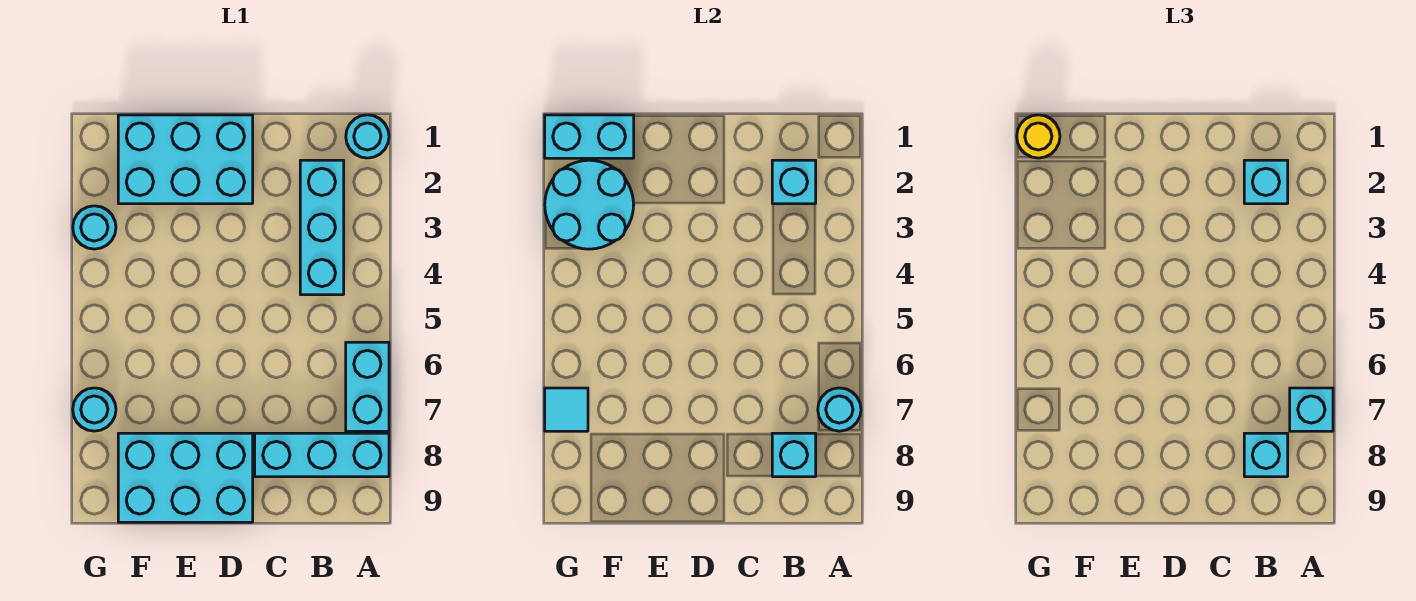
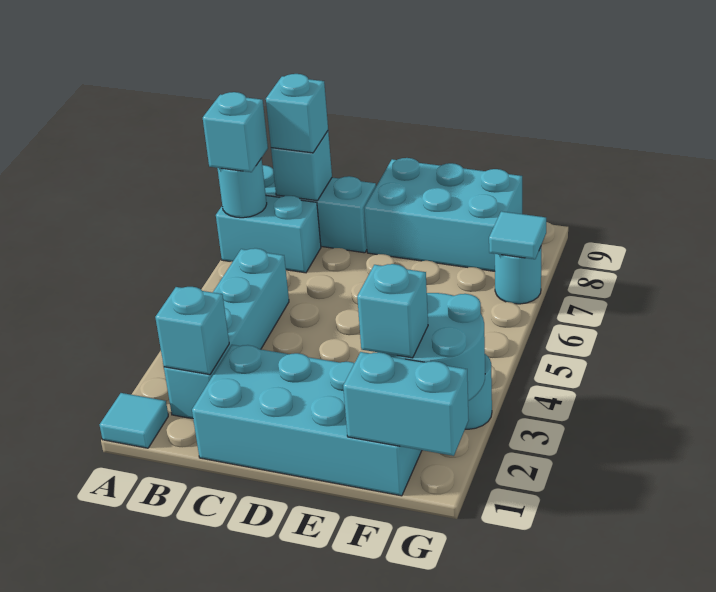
cyan 1x1 round brick [346,115,389,158] -> cyan 1x1 tile [100,393,168,448]
cyan 1x2 brick [346,342,389,431] -> cyan 1x2 brick turned to [216,196,321,273]
cyan 1x3 brick [300,160,344,295] -> cyan 1x4 brick [164,248,289,419]
cyan 1x1 brick [1244,160,1288,204] -> cyan 1x1 brick moved to [357,264,428,358]
cyan 2x3 brick [118,115,253,204] -> cyan 2x4 brick [192,345,422,496]
yellow 1x1 round brick [1017,115,1060,158] -> none

